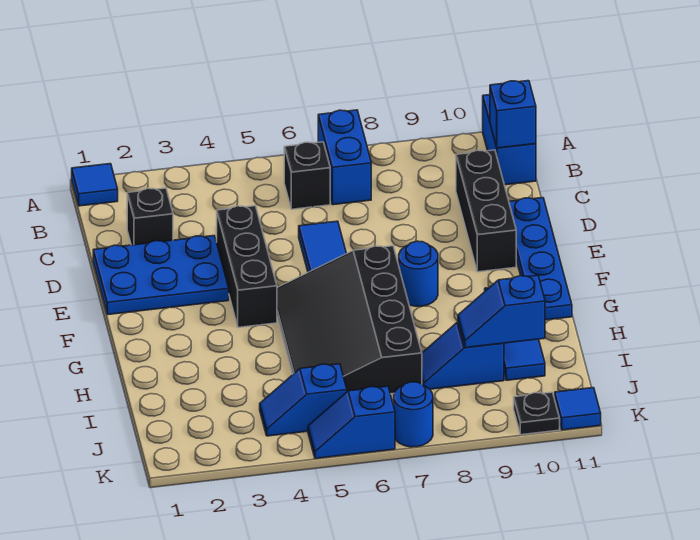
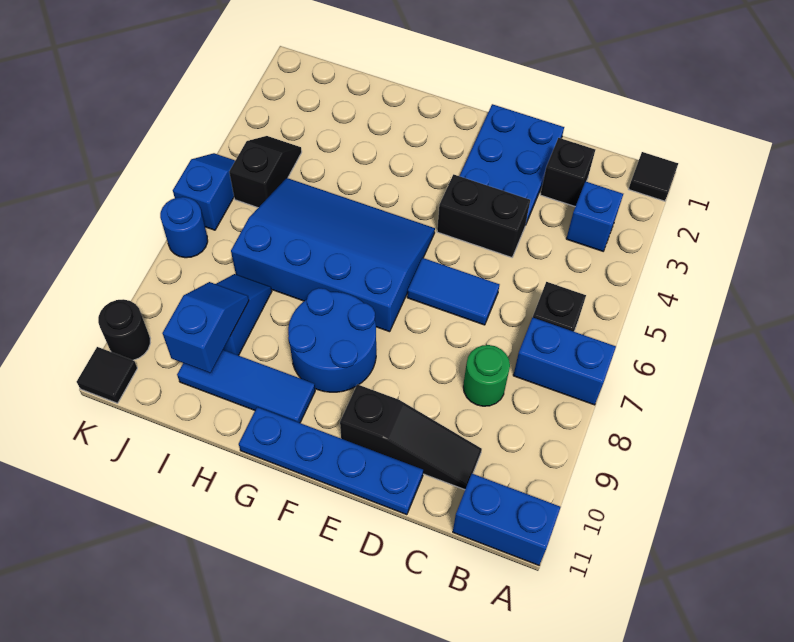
blue 1x1 tile [72,164,118,206] -> black 1x1 tile [629,152,678,201]
blue 1x1 brick [490,81,536,148] -> blue 1x1 brick moved to [566,182,623,251]
none -> green 1x1 round brick [463,345,510,406]
black 1x3 brick [456,150,516,272] -> black 1x3 slope [340,384,482,490]
black 1x3 brick [217,206,277,327] -> black 1x2 brick [437,174,530,257]
black 3x4 slope [277,246,422,394] -> blue 3x4 slope [231,178,435,332]
blue 1x1 round brick [399,241,438,306] -> blue 2x2 round brick [288,288,376,392]
blue 1x2 slope [260,364,347,436] -> black 1x2 slope [229,136,302,208]
black 1x1 plate [514,392,560,435] -> black 1x1 round brick [98,299,150,360]
blue 1x1 tile [555,388,601,430] -> black 1x1 tile [77,347,137,403]

